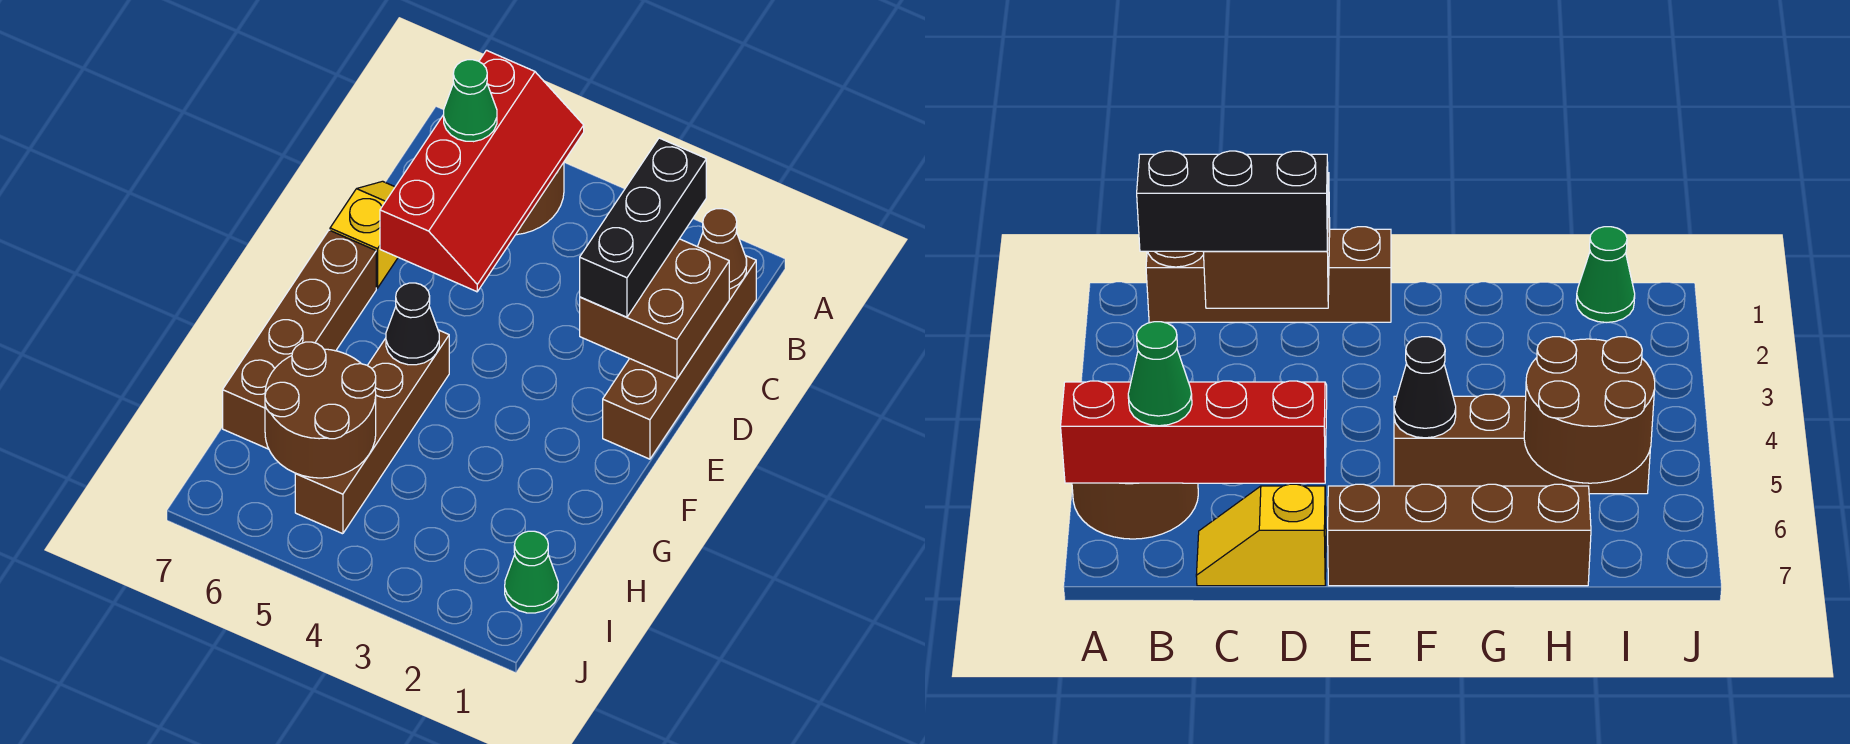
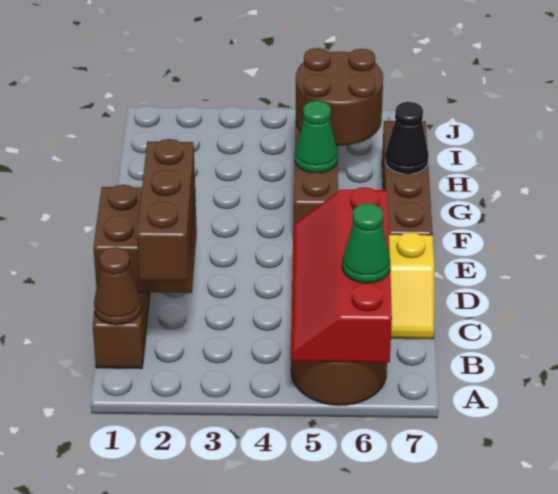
black 1x3 brick [580,138,706,317] -> brown 1x3 brick [137,139,195,281]
black 1x1 cone [386,283,439,365] -> black 1x1 cone moved to [385,102,429,174]
green 1x1 cone [505,531,558,613] -> green 1x1 cone moved to [295,101,338,173]

